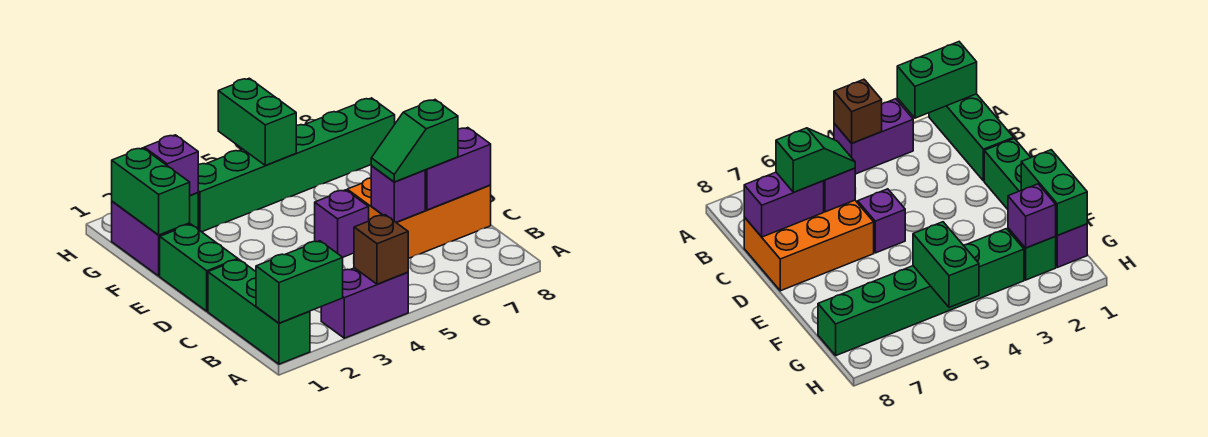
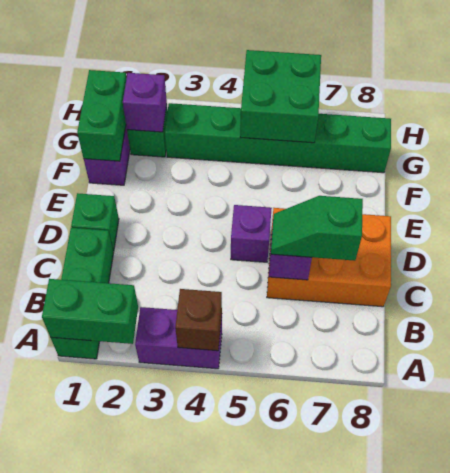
purple 1x2 brick [425,128,491,210] -> none
green 1x2 brick [160,224,238,311] -> green 1x1 brick [71,193,119,251]
green 1x2 brick [218,78,296,166] -> green 2x2 brick [240,50,321,143]

